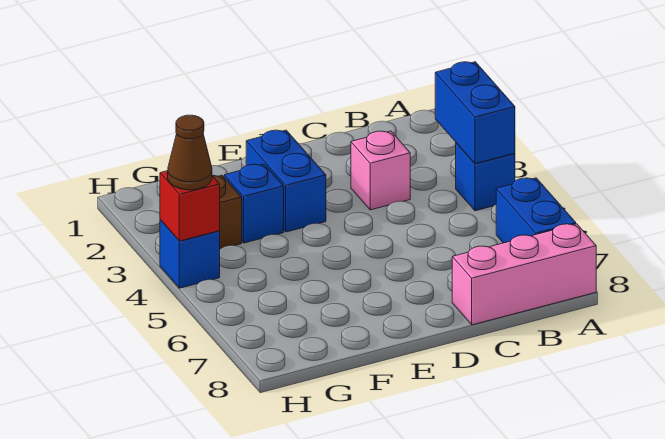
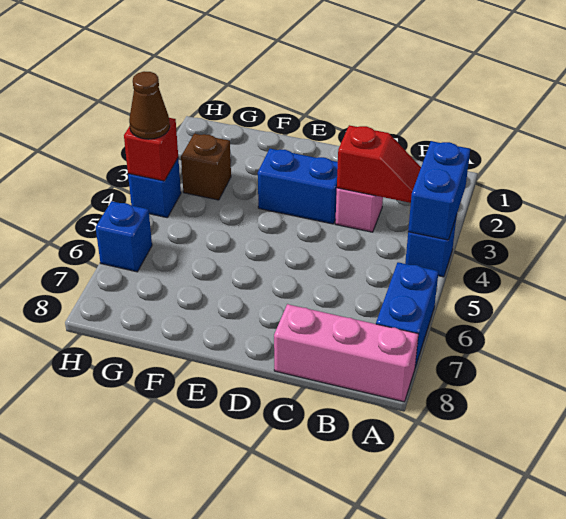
none -> red 1x2 slope [337,125,421,203]
blue 1x2 brick [246,130,326,232] -> blue 1x2 brick turned to [258,149,338,224]
blue 1x1 brick [224,164,284,243] -> blue 1x1 brick moved to [96,201,152,272]

